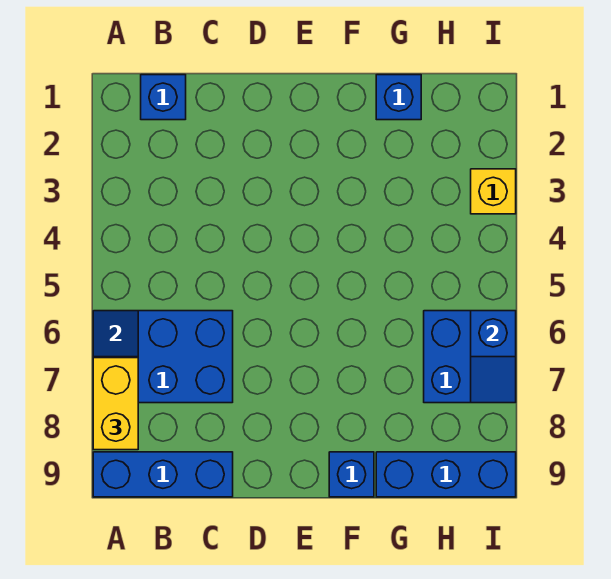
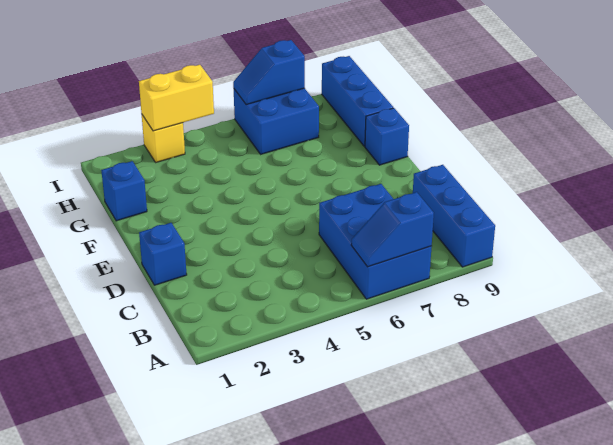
yellow 1x2 brick [93,358,138,450] -> yellow 1x2 brick moved to [139,65,214,131]
blue 1x1 brick [141,75,186,120] -> blue 1x1 brick moved to [139,223,187,285]
blue 1x2 slope [471,311,516,403] -> blue 1x2 slope turned to [233,40,305,105]

